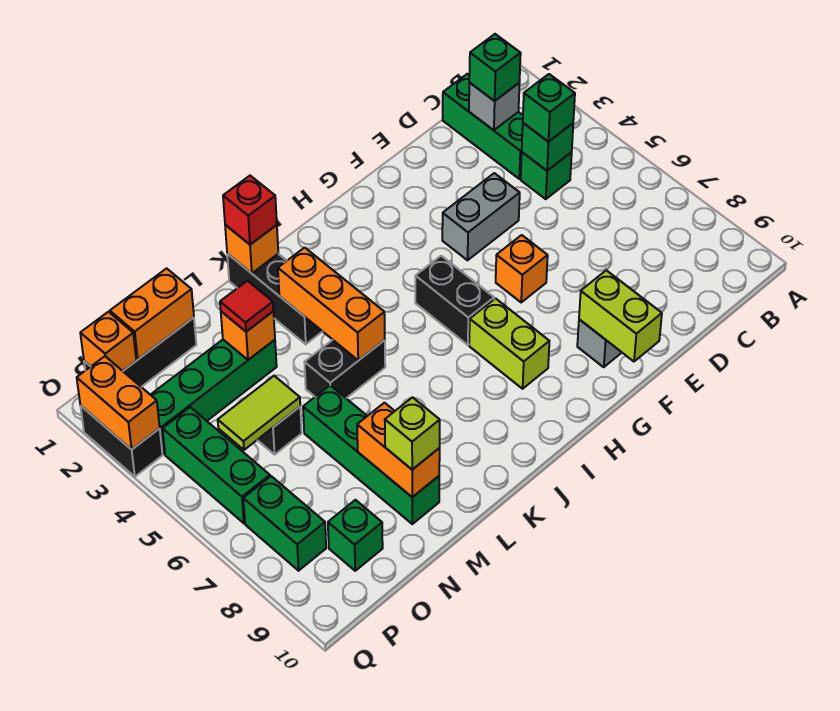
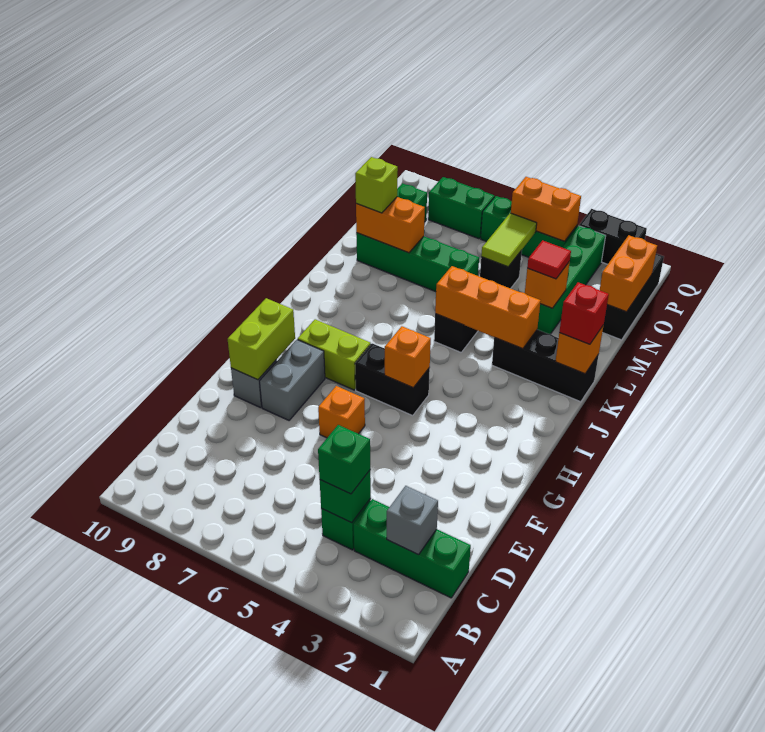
green 1x1 brick [469,34,521,101] -> none
grey 1x2 brick [442,173,520,260] -> grey 1x2 brick moved to [260,340,325,420]
lime 1x2 brick [579,270,662,361] -> lime 1x2 brick turned to [228,298,295,380]
orange 1x1 brick [80,312,136,371] -> orange 1x1 brick moved to [384,326,431,388]
orange 1x2 brick [77,356,160,450] -> orange 1x2 brick moved to [511,177,581,241]

